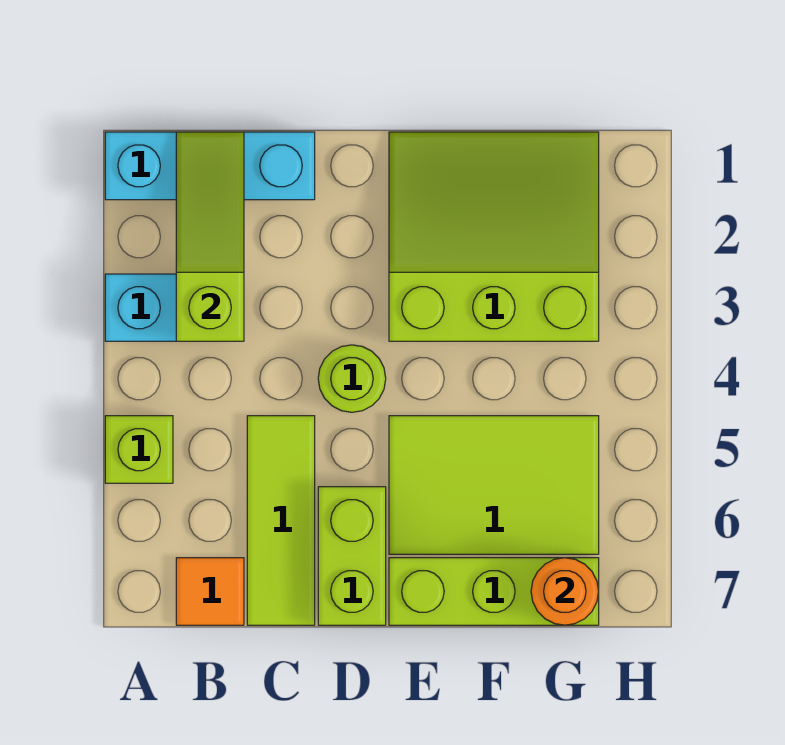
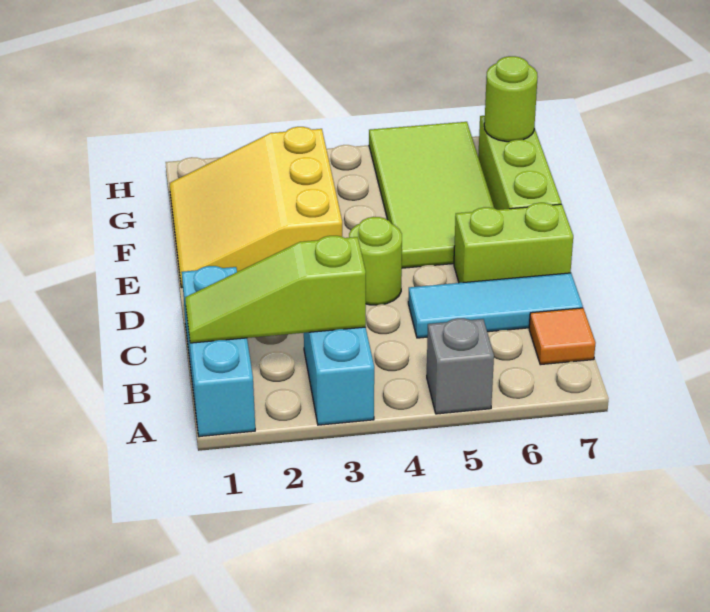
lime 1x1 brick [105,416,173,483] -> grey 1x1 brick [427,318,494,414]
lime 1x3 tile [247,416,315,625] -> cyan 1x3 tile [408,273,583,338]
lime 3x3 slope [389,132,599,341] -> yellow 3x3 slope [170,127,342,288]
lime 2x3 tile [389,416,599,554] -> lime 2x4 tile [369,122,495,268]
orange 1x1 round brick [531,558,599,625] -> lime 1x1 round brick [484,56,538,142]

